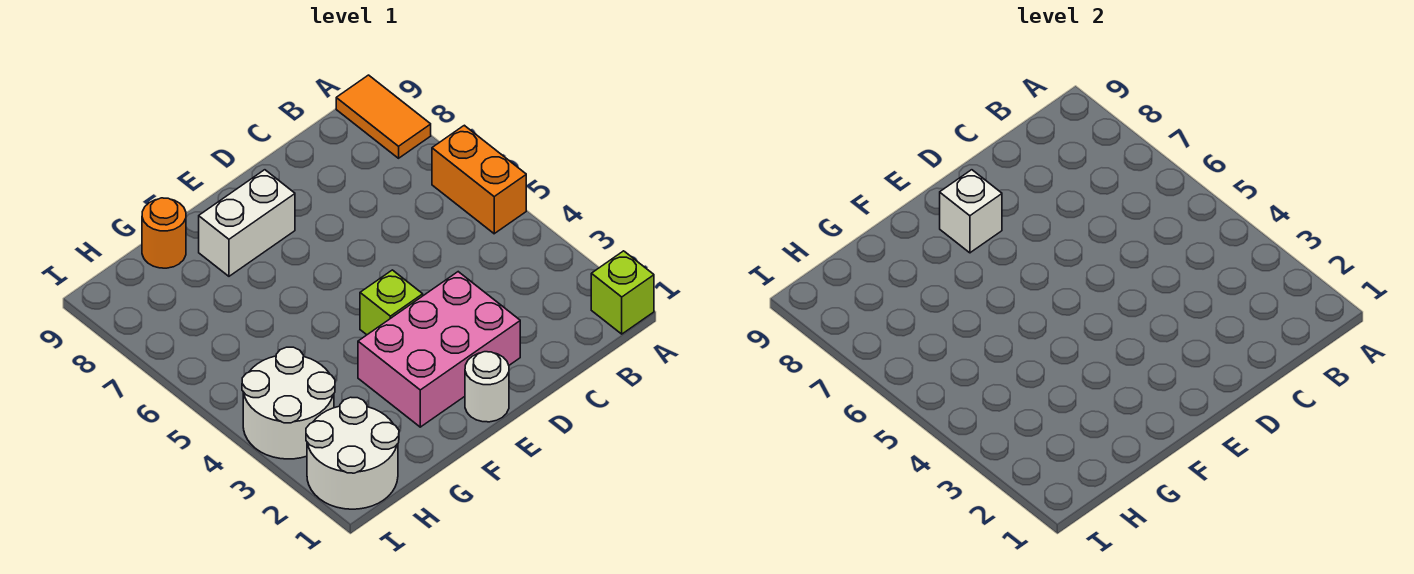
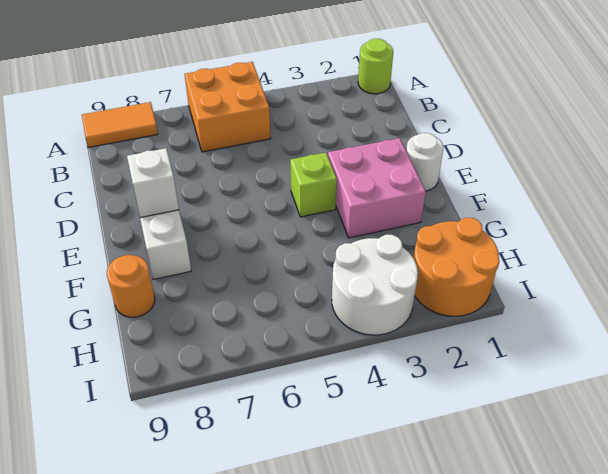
lime 1x1 brick [591,251,654,334] -> lime 1x1 round brick [358,39,393,94]
orange 1x2 brick [432,125,526,234] -> orange 2x2 brick [185,62,271,152]
pink 2x3 brick [358,272,520,427] -> pink 2x2 brick [328,138,426,238]
white 2x2 round brick [306,397,399,509] -> orange 2x2 round brick [413,218,499,316]

